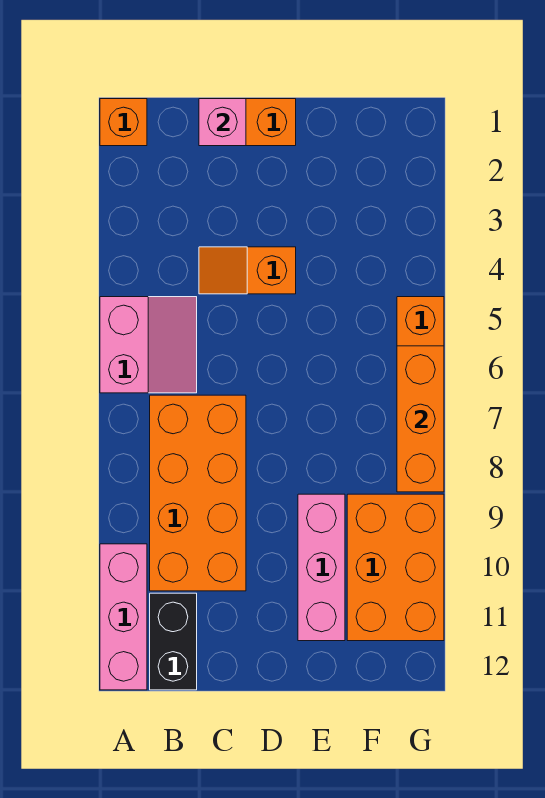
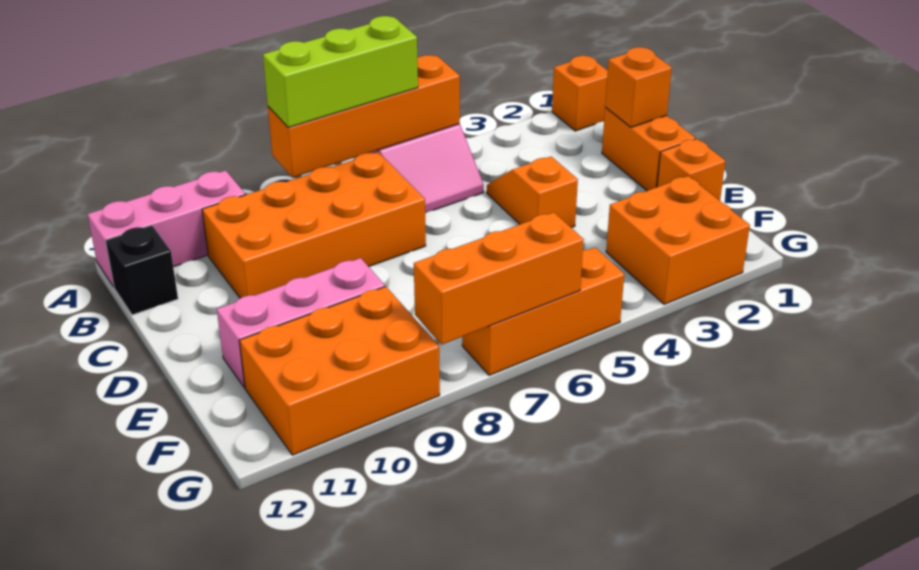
none -> orange 1x4 brick [268,55,460,178]
none -> lime 1x3 brick [263,16,418,128]
black 1x2 brick [150,593,197,690] -> black 1x1 brick [106,225,178,315]
pink 1x1 brick [199,99,246,146] -> orange 1x1 brick [605,47,672,127]
none -> orange 1x1 brick [657,139,725,201]
none -> orange 2x2 brick [606,176,750,304]

